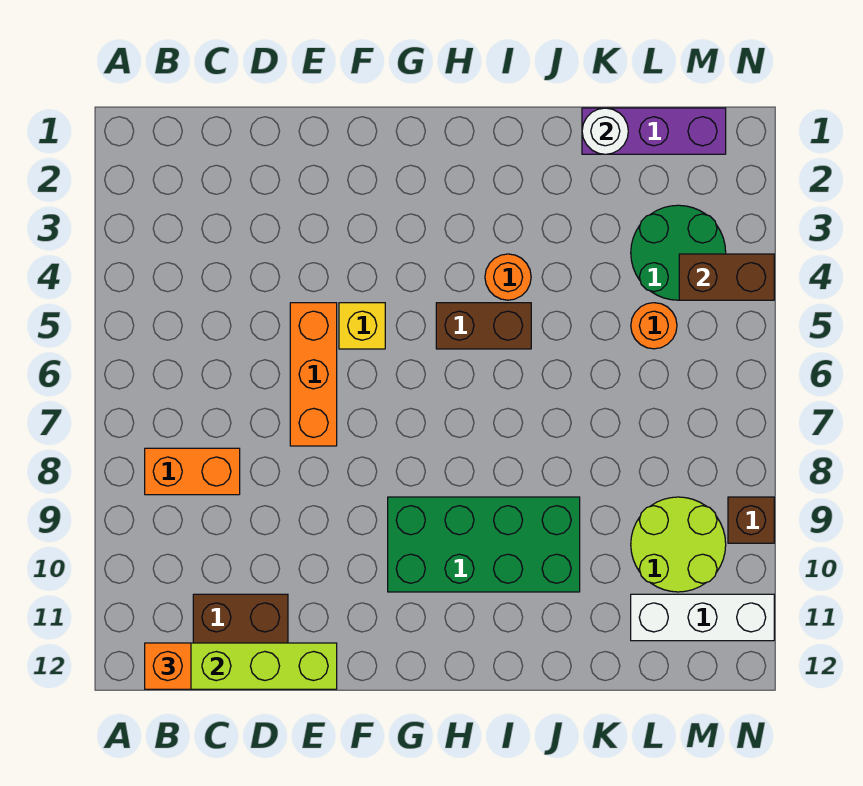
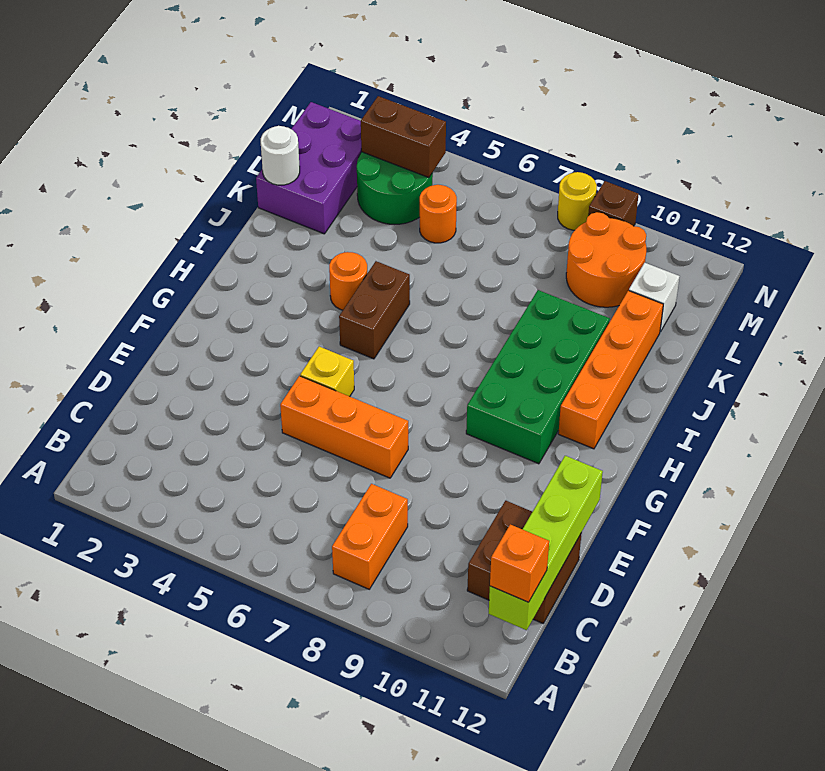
none -> orange 1x4 brick [558,291,663,449]
purple 1x3 brick [582,108,726,154] -> purple 2x3 brick [256,102,361,234]
lime 2x2 round brick [631,497,726,592] -> orange 2x2 round brick [566,212,646,307]
white 1x3 brick [631,594,774,641] -> white 1x1 brick [629,263,680,332]
brown 1x2 brick [679,254,774,300] -> brown 1x2 brick turned to [361,96,446,178]
none -> yellow 1x1 round brick [558,172,597,230]

